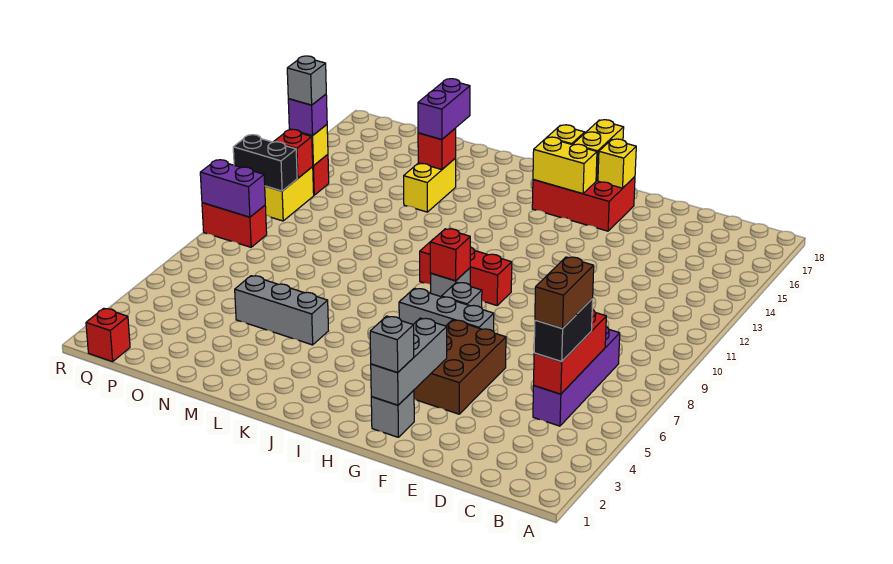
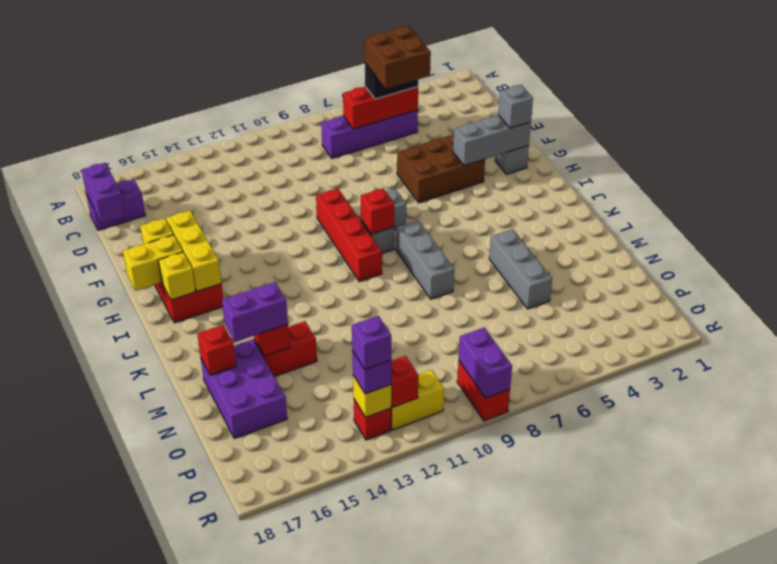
brown 1x2 brick [535,257,594,328] -> brown 2x2 brick [364,26,431,89]
none -> purple 1x2 brick [86,179,145,230]
none -> purple 1x2 brick [82,163,125,223]
grey 1x3 brick [399,288,494,332] -> grey 1x3 brick moved to [396,220,454,299]
red 1x3 brick [420,242,512,305] -> red 1x4 brick [316,188,382,282]
yellow 1x2 brick [533,137,597,194] -> yellow 1x3 brick [166,210,221,291]
yellow 1x2 brick [404,158,456,212] -> red 1x2 brick [254,321,317,377]
none -> purple 2x3 brick [201,339,287,438]
red 1x1 brick [86,308,130,362] -> red 1x1 brick moved to [197,325,236,375]
black 1x2 brick [233,135,297,191] -> none
grey 1x1 brick [287,56,326,105] -> purple 1x1 brick [352,316,391,369]

